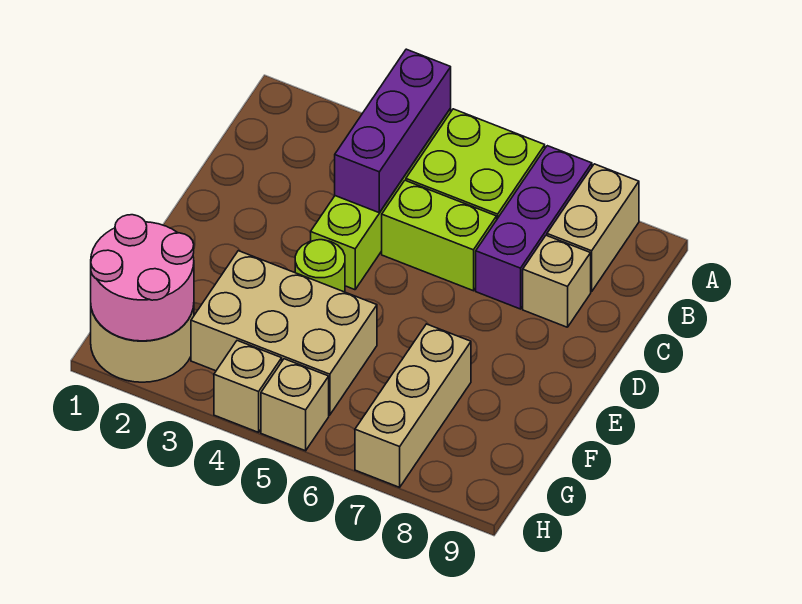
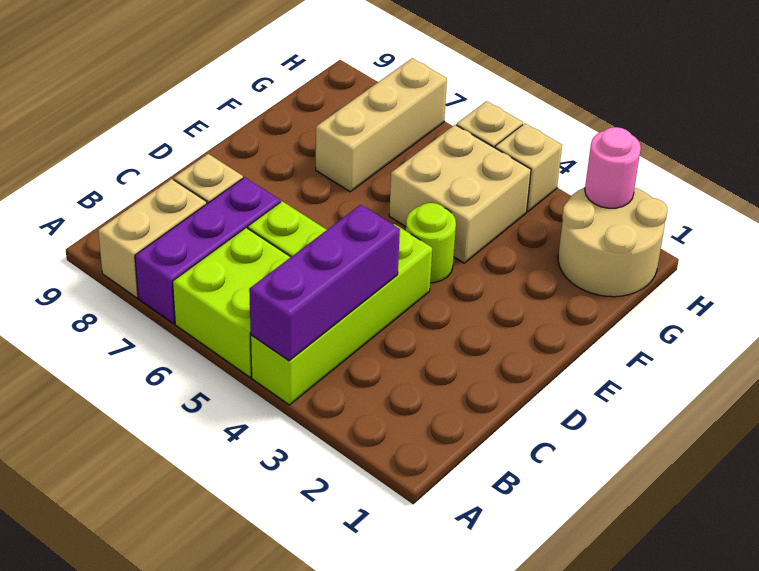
tan 2x3 brick [191,251,377,415] -> tan 2x2 brick [389,125,531,263]
pink 2x2 round brick [91,215,194,341] -> pink 1x1 round brick [585,127,641,208]

